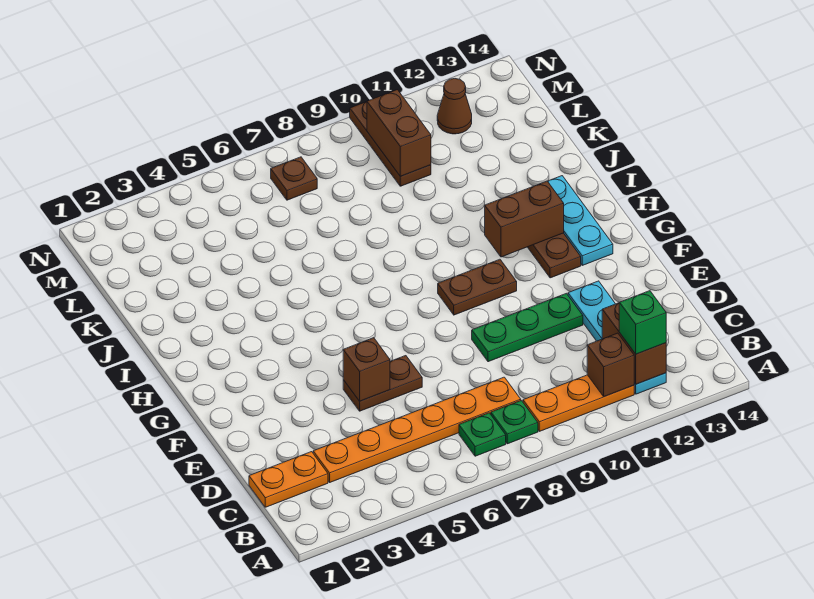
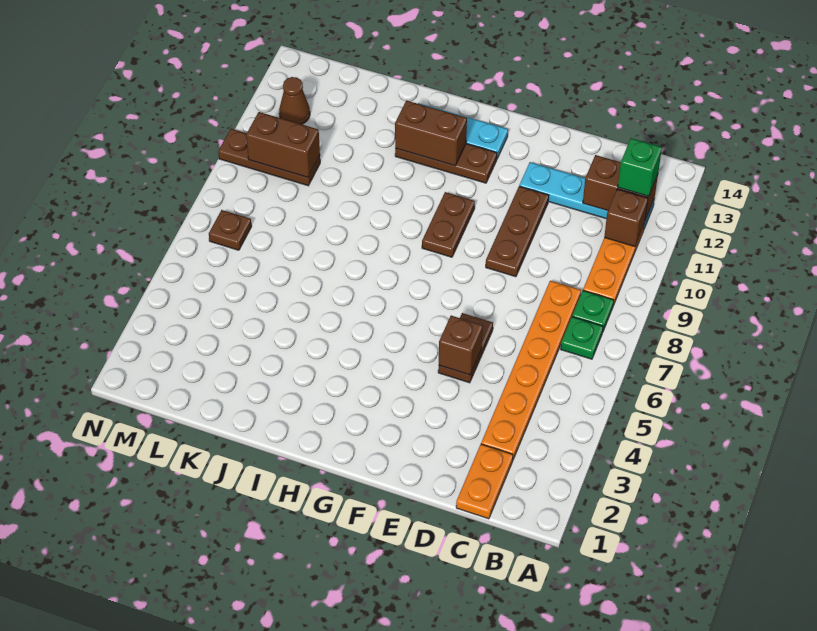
green 1x3 plate [472,293,583,362] -> brown 1x3 plate [486,186,549,277]
brown 1x2 brick [485,181,564,257] -> brown 1x2 brick turned to [395,101,467,166]

